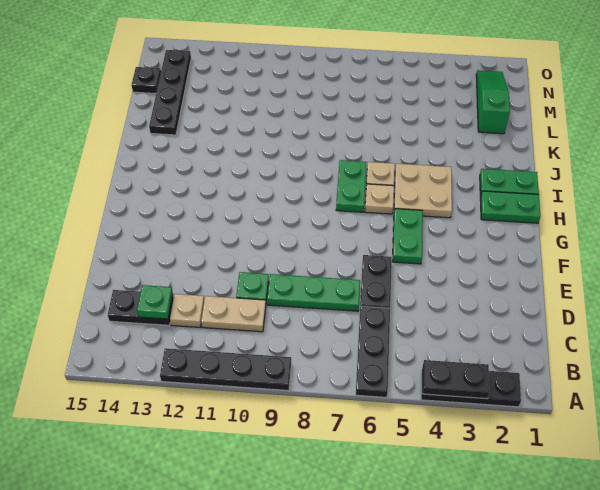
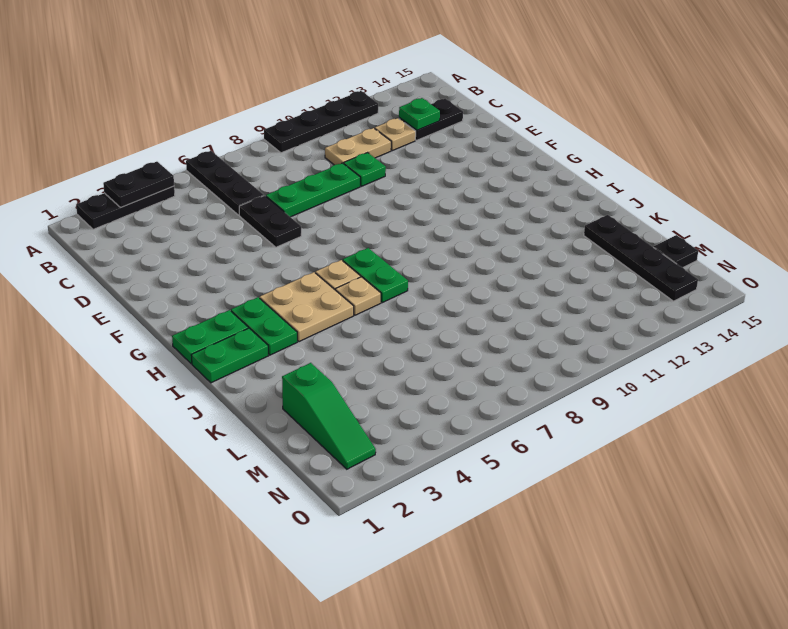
green 1x2 plate [392,209,423,264] -> green 1x2 plate moved to [231,297,297,355]

